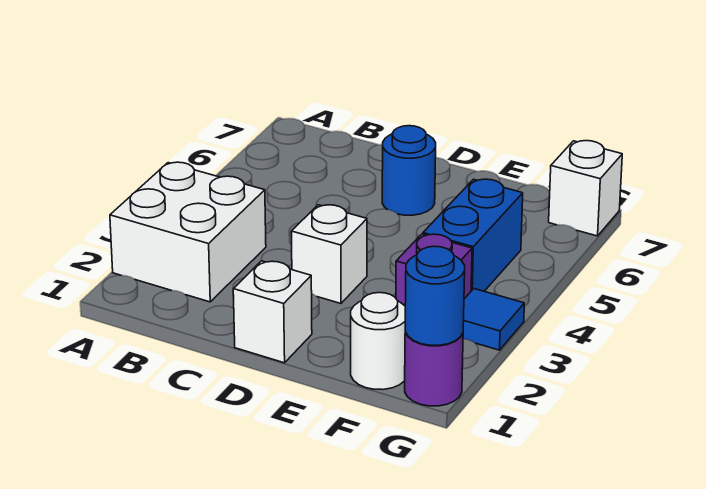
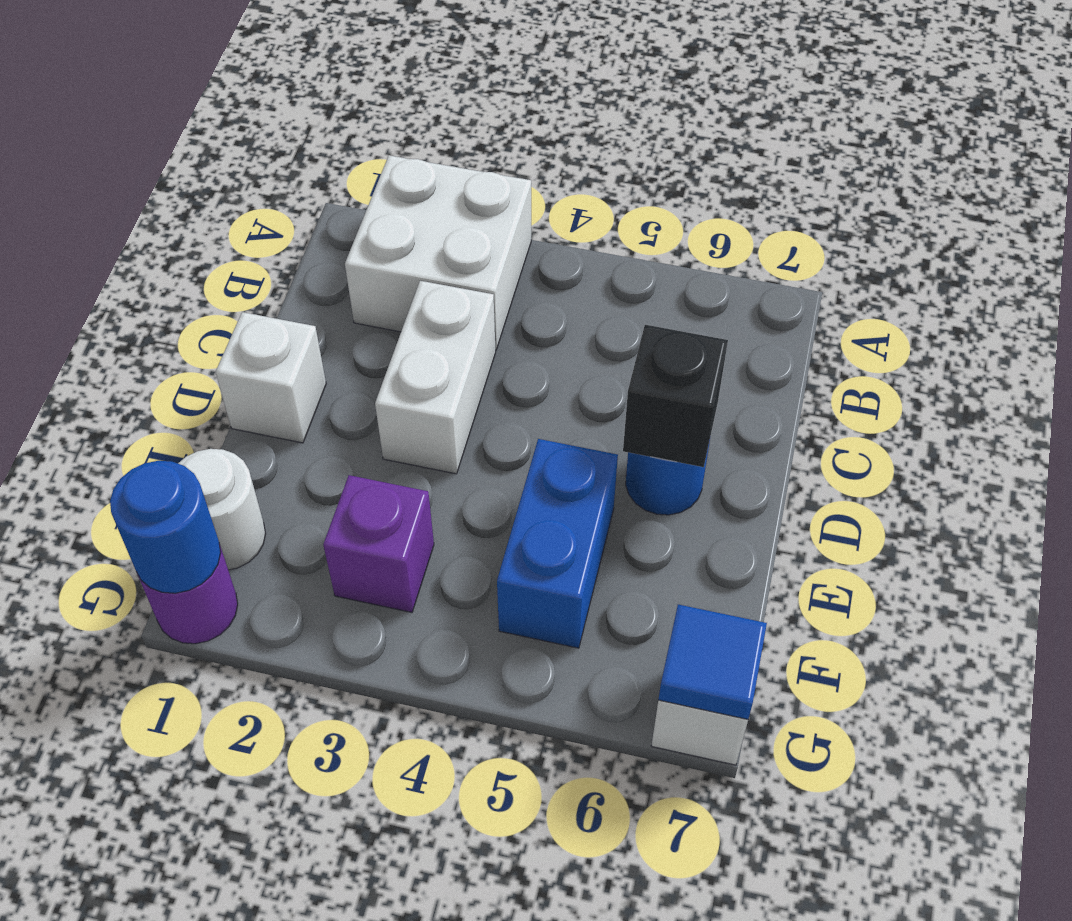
white 1x1 brick [291,205,367,303] -> white 1x2 brick [375,281,496,474]
none -> black 1x1 brick [623,325,728,467]
blue 1x2 brick [423,179,523,291] -> blue 1x2 brick turned to [497,439,618,648]
blue 1x1 tile [463,289,524,350] -> blue 1x1 tile moved to [658,604,767,719]

